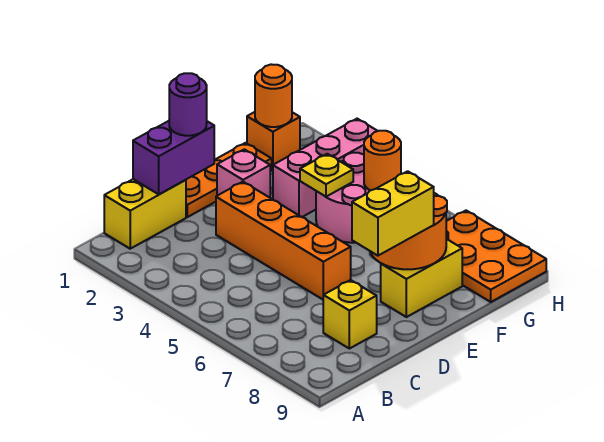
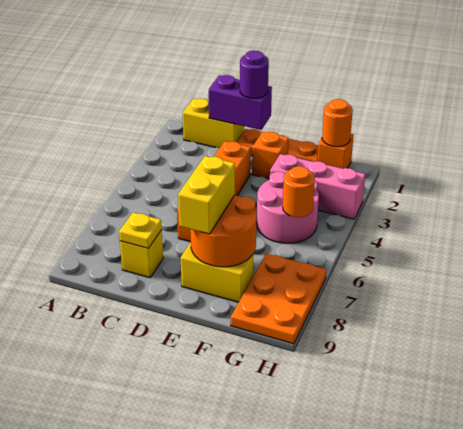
yellow 1x2 brick [352,171,434,256] -> yellow 1x2 brick turned to [178,156,235,234]
pink 1x1 brick [217,149,270,198] -> orange 1x1 brick [252,132,289,179]
yellow 1x1 plate [300,154,353,197] -> yellow 1x1 plate moved to [119,212,162,248]

